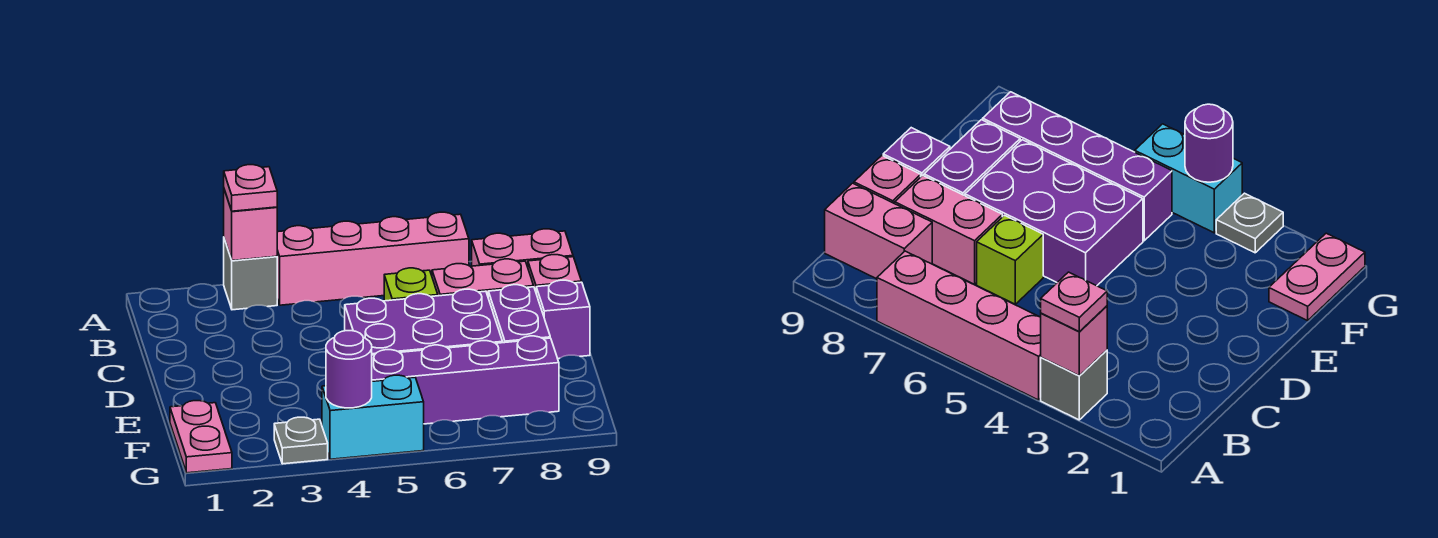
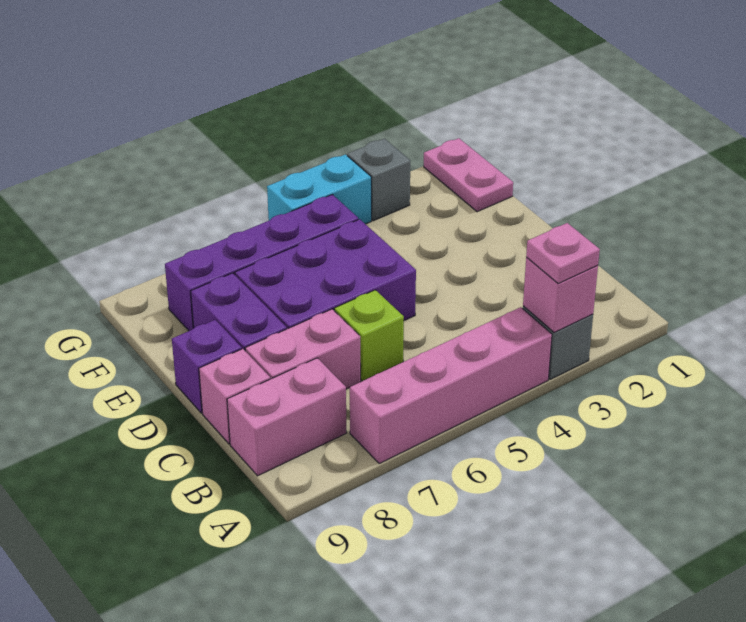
grey 1x1 plate [274,417,328,464] -> grey 1x1 brick [347,139,410,221]
purple 1x1 round brick [326,331,372,408] -> none

